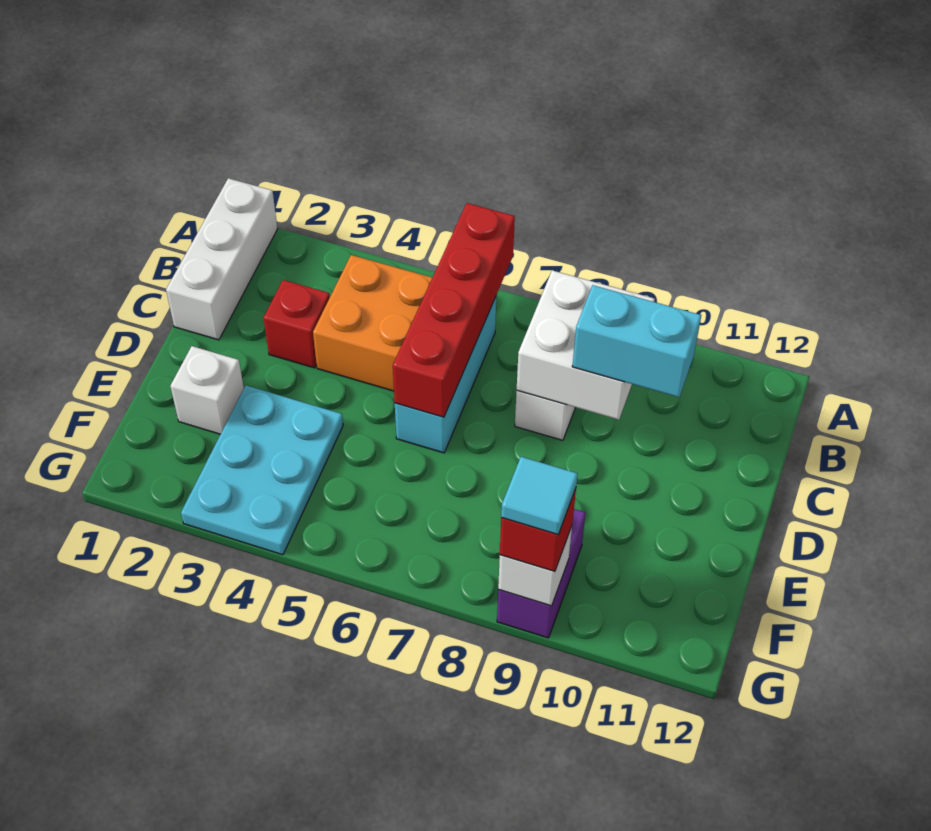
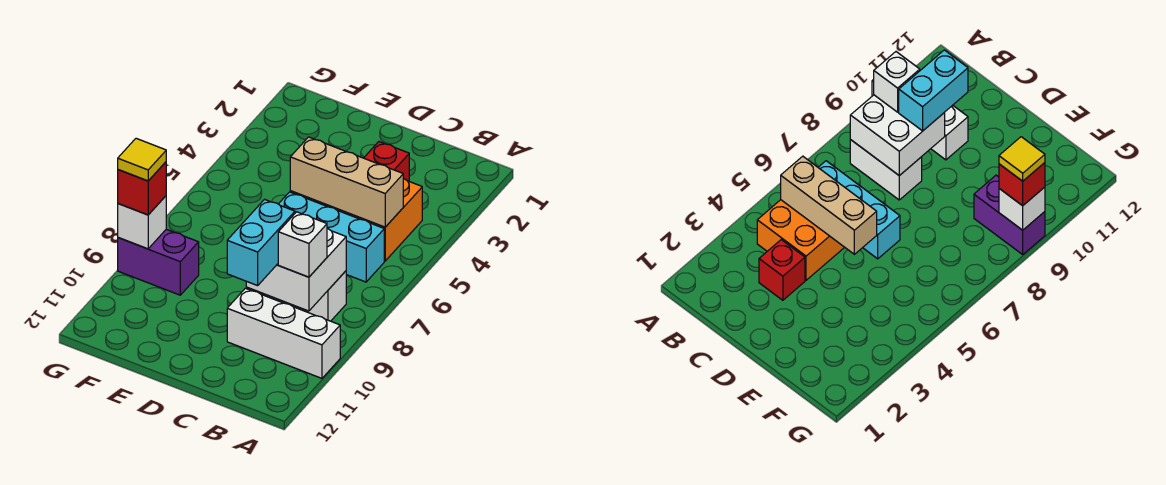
white 1x3 brick [166,178,277,340] -> white 1x3 brick moved to [227,288,340,378]
red 1x4 brick [393,203,515,417] -> none
none -> tan 1x3 brick [290,137,403,227]
white 1x1 brick [170,346,244,434] -> white 1x1 brick moved to [278,212,327,277]
cyan 2x3 plate [181,386,343,555] -> none
cyan 1x1 tile [501,457,578,534] -> yellow 1x1 tile [118,138,166,181]

